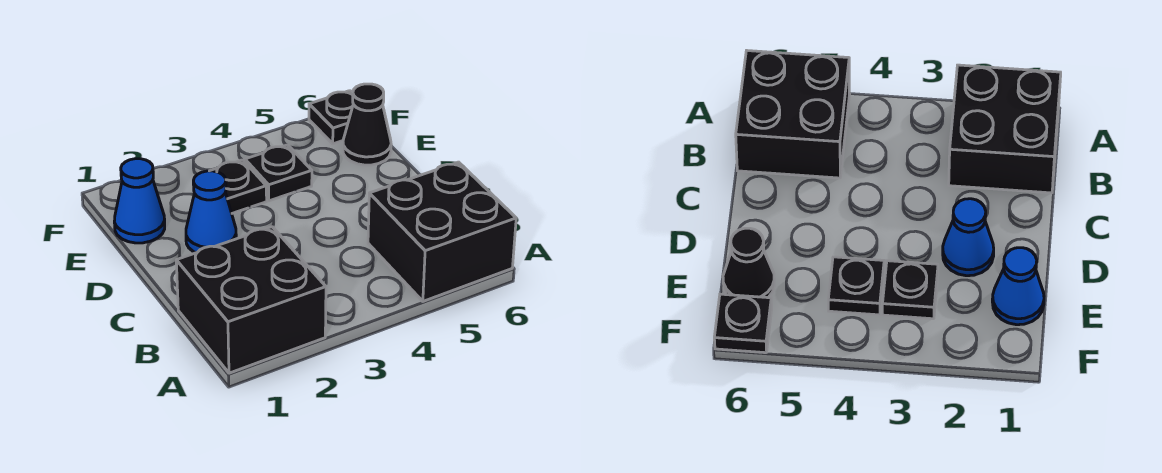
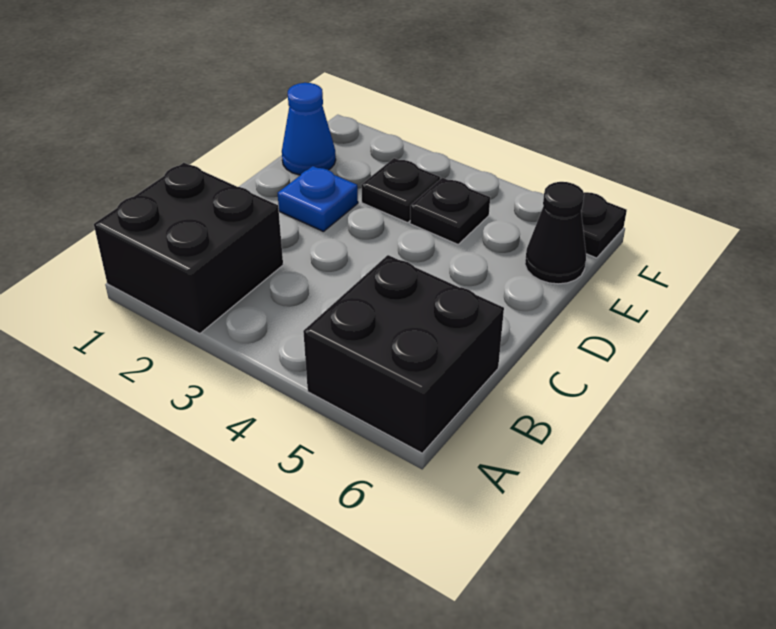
blue 1x1 cone [186,171,236,253] -> blue 1x1 plate [278,166,358,231]

